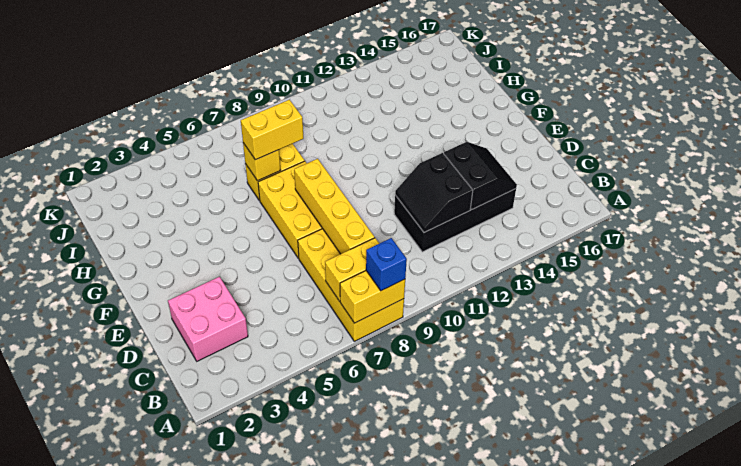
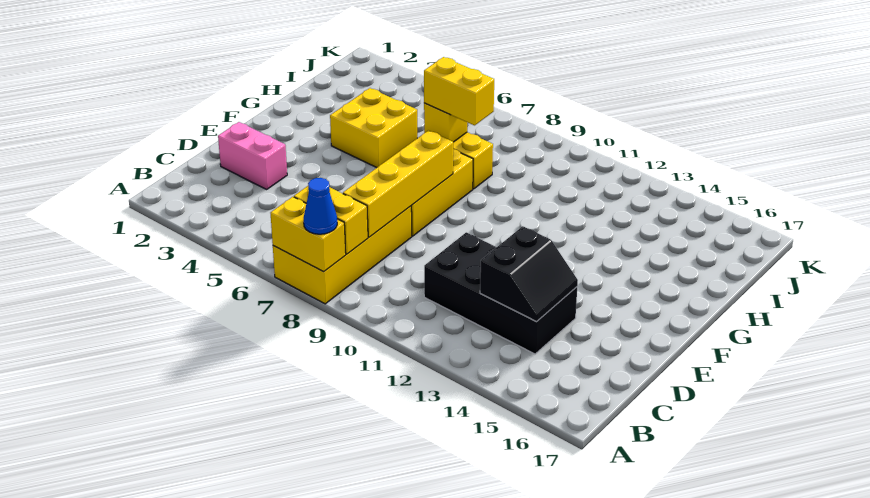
blue 1x1 brick [366,238,407,291] -> blue 1x1 cone [304,178,337,234]
pink 2x2 brick [168,277,248,361] -> pink 1x2 brick [218,122,287,189]
black 2x2 slope [395,153,473,232] -> none
none -> yellow 2x2 brick [330,88,417,168]

